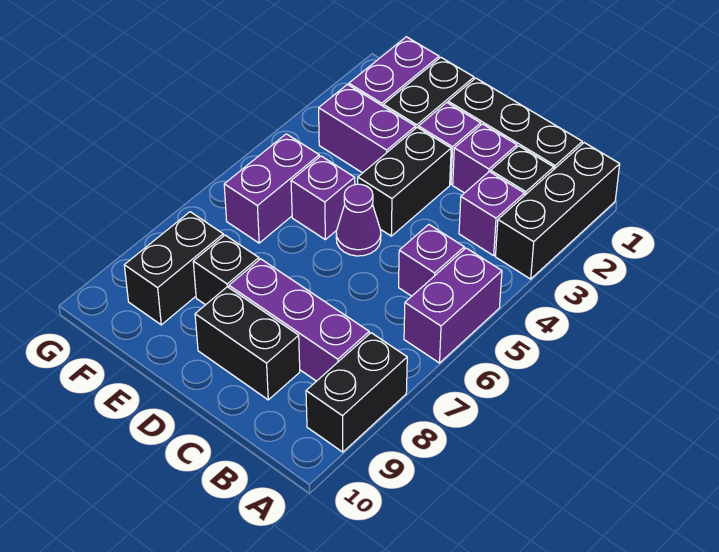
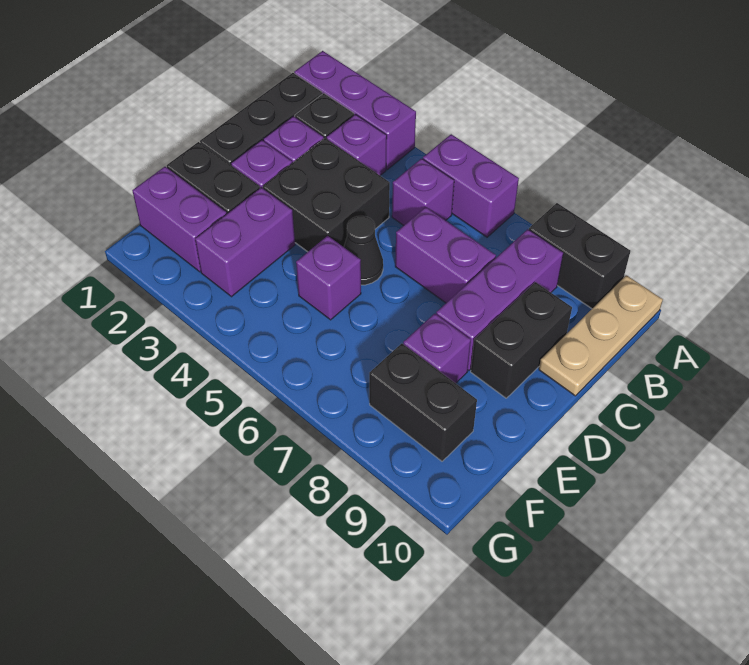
black 1x3 brick [495,143,620,279] -> purple 1x3 brick [294,51,416,170]
none -> tan 1x3 plate [539,276,663,396]
black 1x2 brick [358,127,451,236] -> black 2x2 brick [263,138,390,252]
purple 1x1 cone [336,184,381,256] -> black 1x1 cone [344,216,383,285]
black 1x1 brick [193,235,259,305] -> purple 1x1 brick [403,314,471,383]
purple 1x2 brick [224,134,319,243] -> purple 1x2 brick moved to [395,207,496,303]

